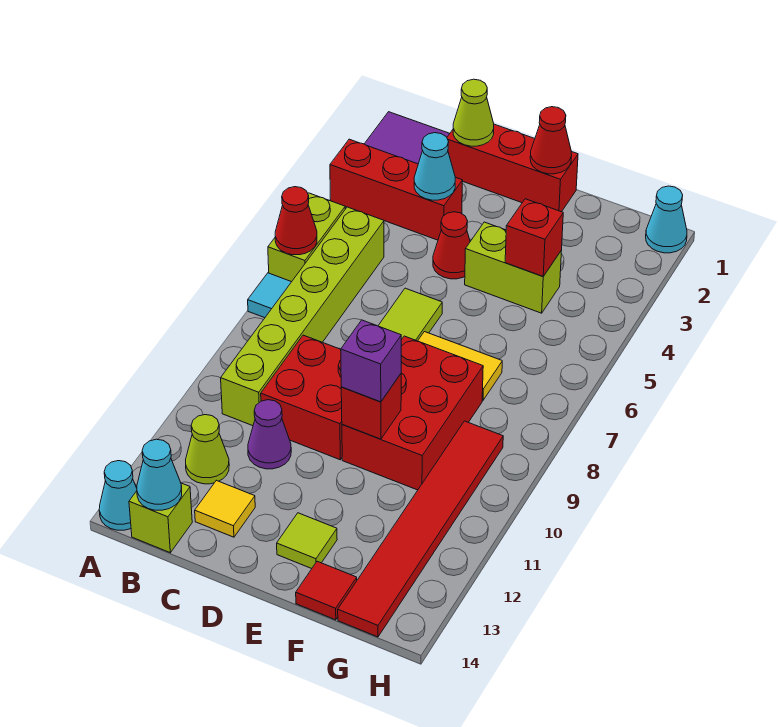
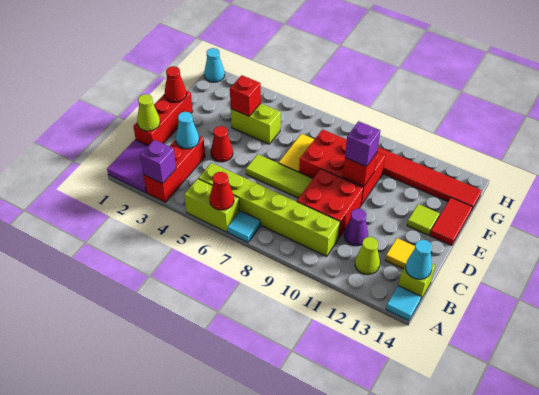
none -> purple 1x1 brick [140,140,176,184]
cyan 1x1 cone [99,461,137,530] -> cyan 1x1 tile [386,286,421,321]
lime 1x2 brick [465,222,562,313] -> lime 1x2 brick turned to [231,104,281,144]
red 1x1 tile [296,561,357,620] -> red 1x2 tile [430,198,472,246]

